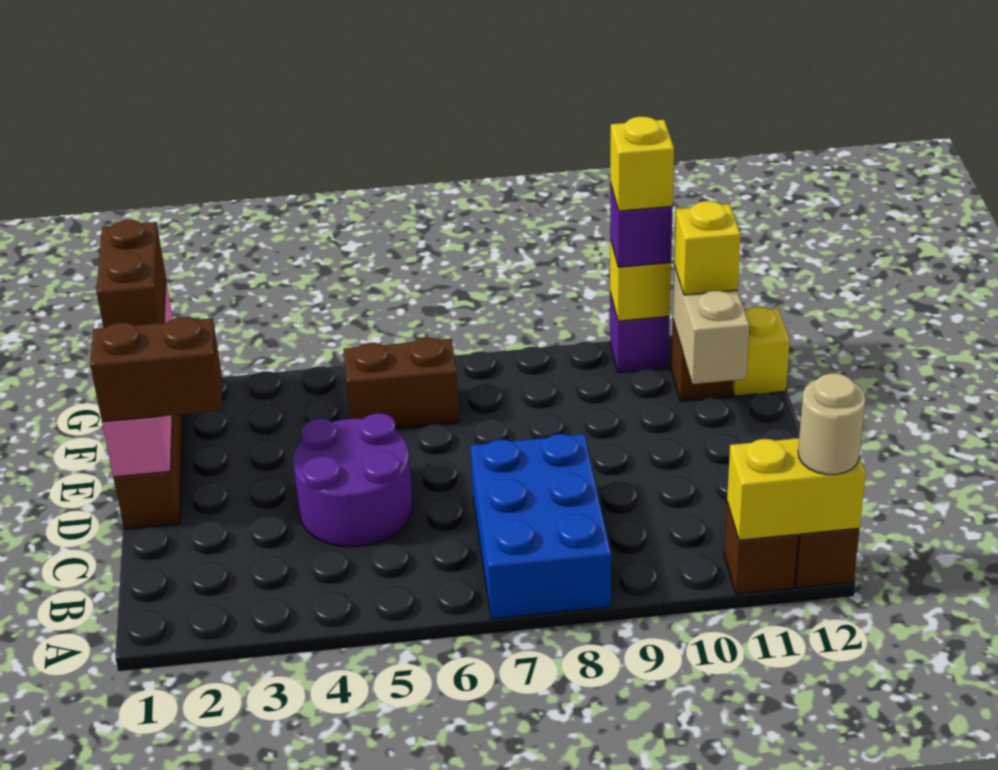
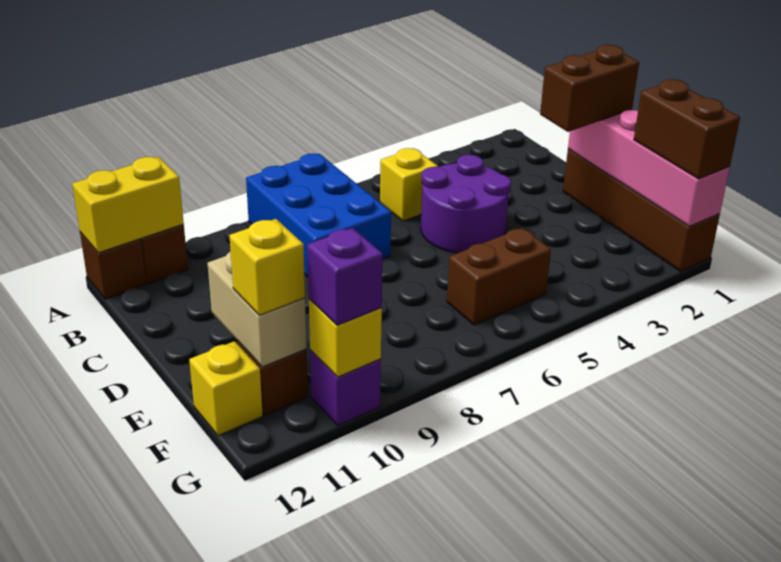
tan 1x1 round brick [798,373,865,475] -> none
yellow 1x1 brick [610,117,674,211] -> yellow 1x1 brick moved to [380,148,438,221]

